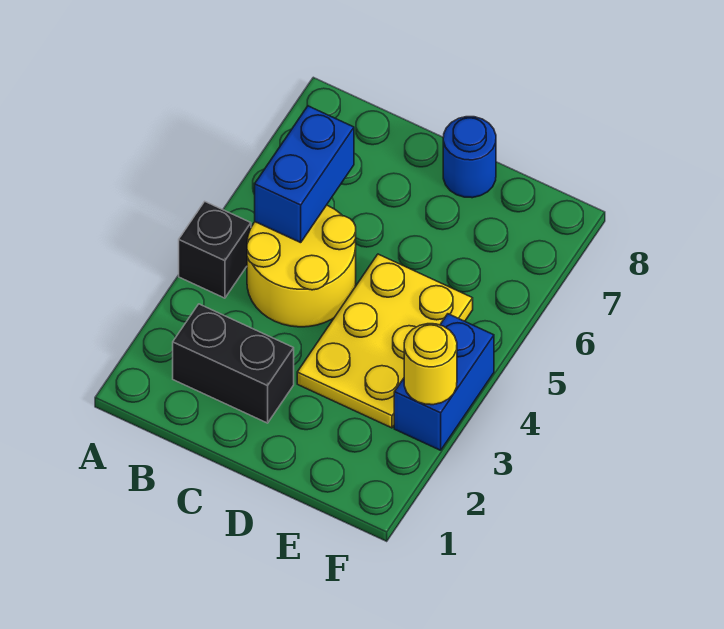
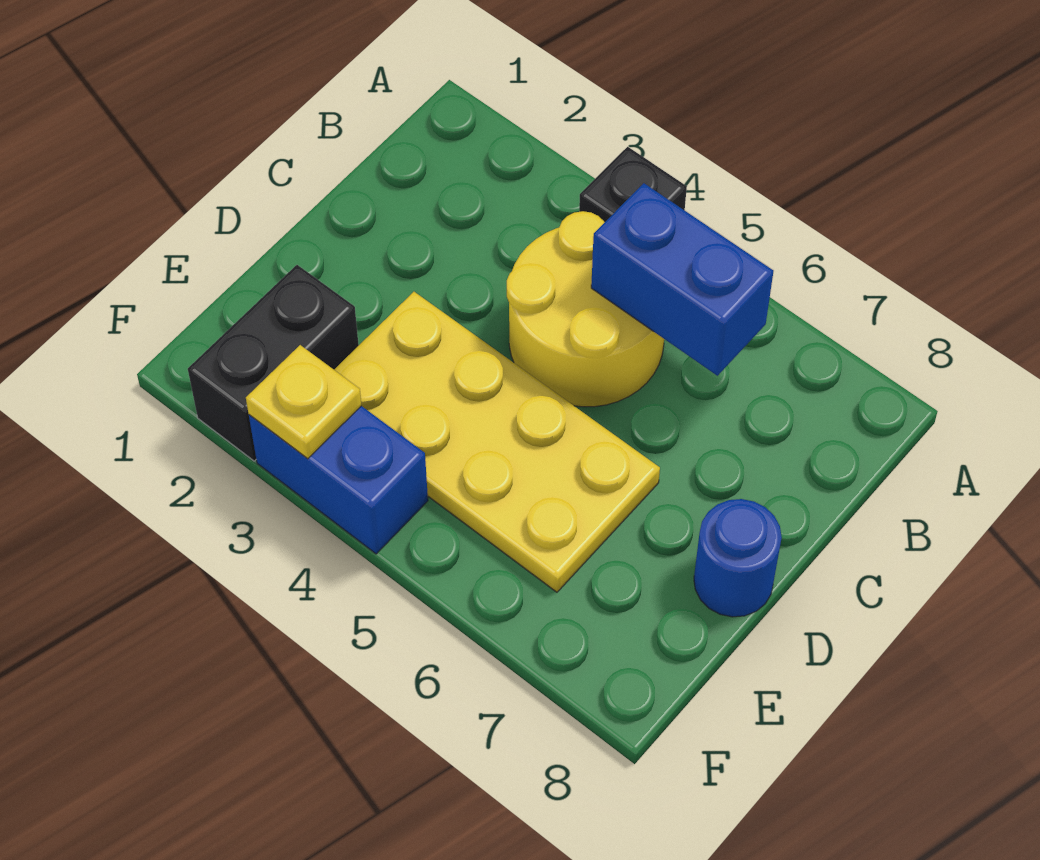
black 1x2 brick [173,304,294,423] -> black 1x2 brick moved to [188,265,359,461]
yellow 2x3 plate [297,254,473,428] -> yellow 2x4 plate [334,292,660,592]
yellow 1x1 round brick [404,324,457,405] -> yellow 1x1 plate [246,345,362,459]

